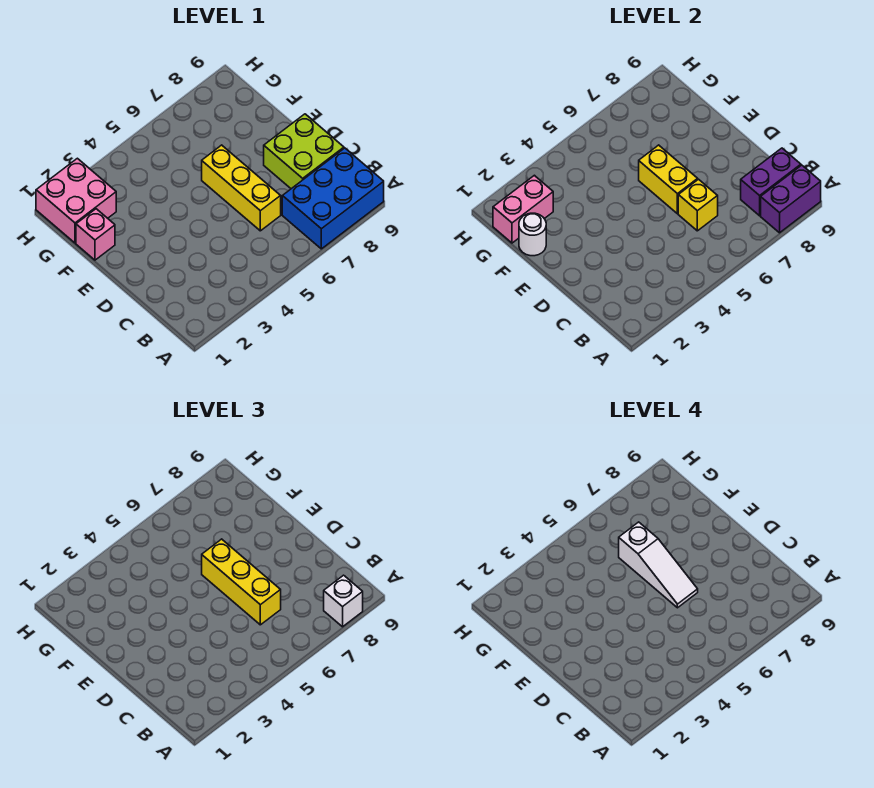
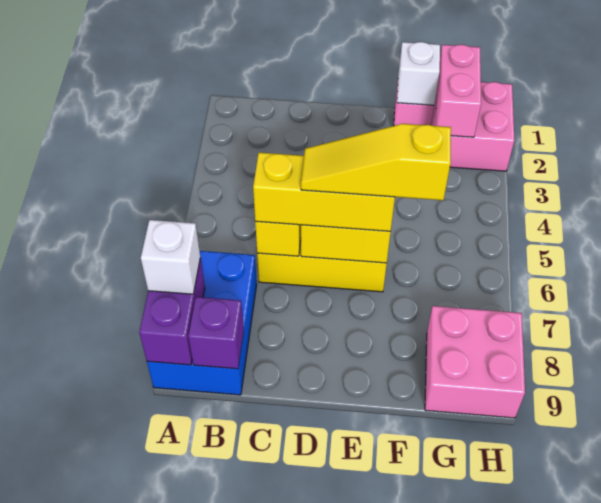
purple 1x2 brick [741,148,801,216] -> purple 1x1 brick [188,297,244,369]
lime 2x2 brick [264,114,344,189] -> none
white 1x3 slope [619,522,698,608] -> yellow 1x3 slope [301,124,451,200]
white 1x1 round brick [519,213,546,256] -> white 1x1 brick [397,42,440,105]
none -> pink 2x2 brick [425,306,525,418]

